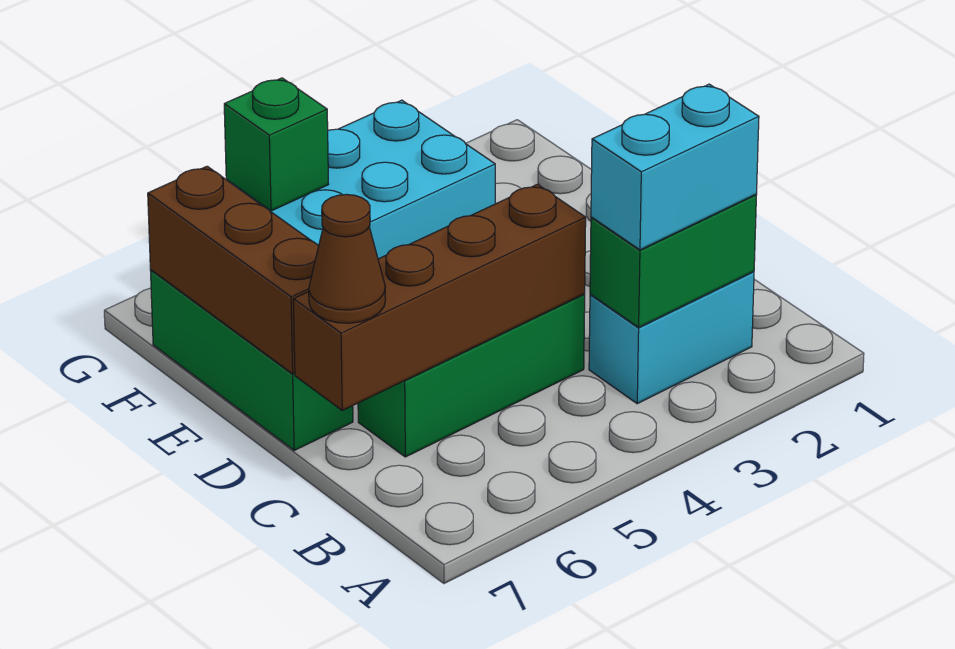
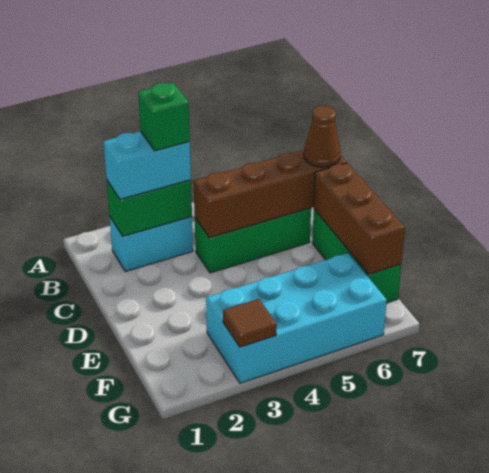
none -> brown 1x1 tile [223,299,277,347]
green 1x1 brick [224,78,329,211] -> green 1x1 brick moved to [138,83,190,151]

